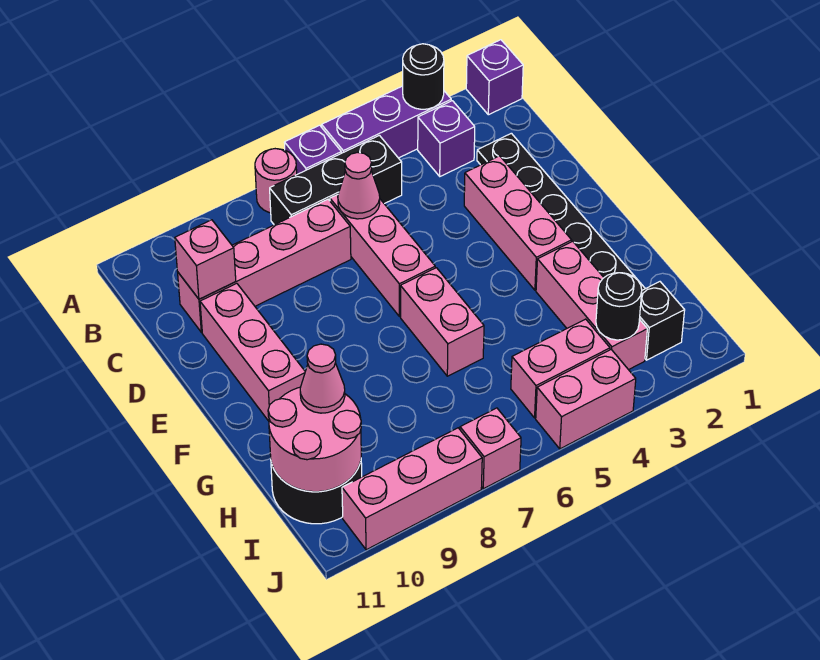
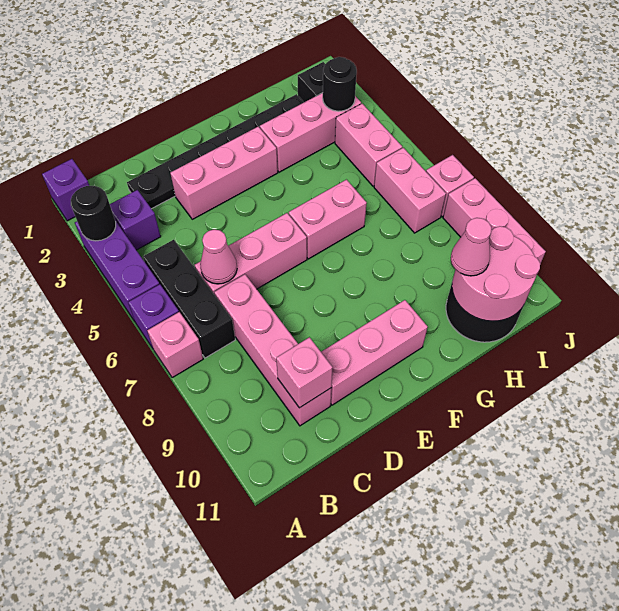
pink 1x1 round brick [255,149,297,213] -> pink 1x1 brick [147,312,203,378]
pink 1x2 brick [536,350,636,449] -> pink 1x2 brick moved to [374,148,446,233]

